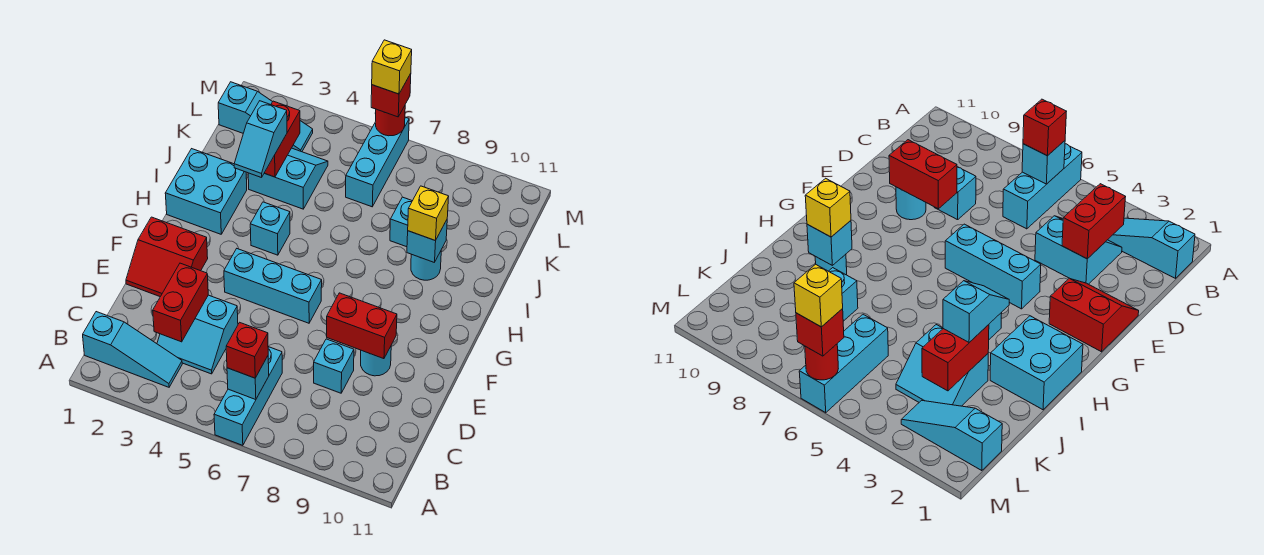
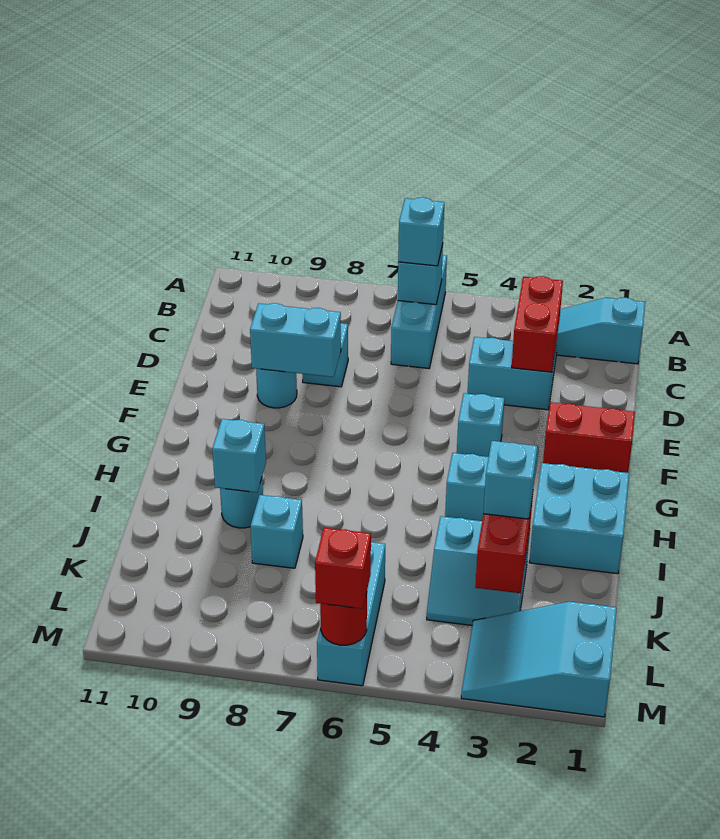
red 1x1 brick [226,322,268,378] -> cyan 1x1 brick [398,197,444,266]
red 1x2 brick [327,293,397,359] -> cyan 1x2 brick [250,303,341,377]
cyan 1x3 brick [224,249,322,323] -> cyan 1x1 brick [457,393,504,457]
yellow 1x1 brick [408,186,449,241] -> none
cyan 1x3 slope [218,82,313,152] -> cyan 2x3 slope [461,602,617,717]
yellow 1x1 brick [372,40,412,94] -> none

